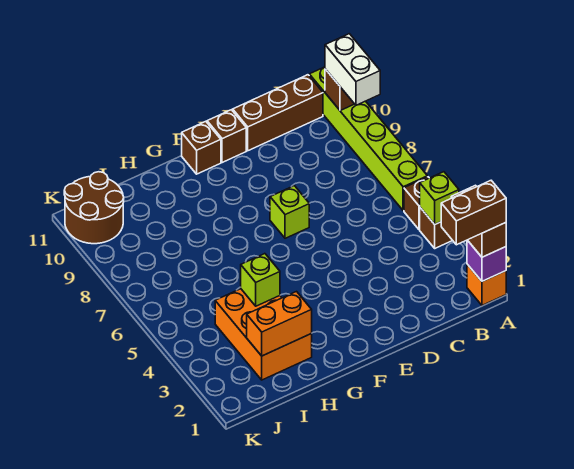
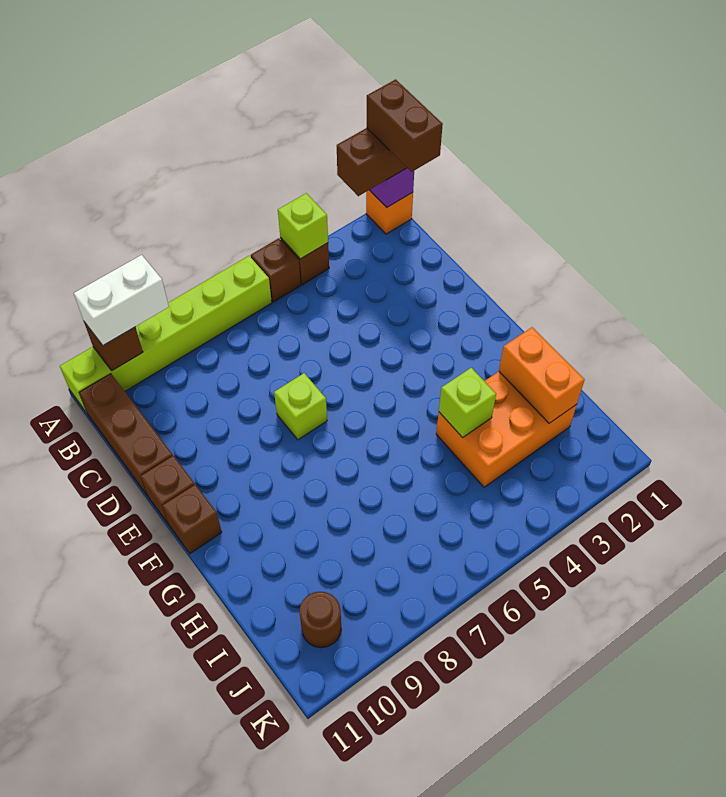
brown 2x2 round brick [64,172,124,244] -> brown 1x1 round brick [299,592,341,648]

